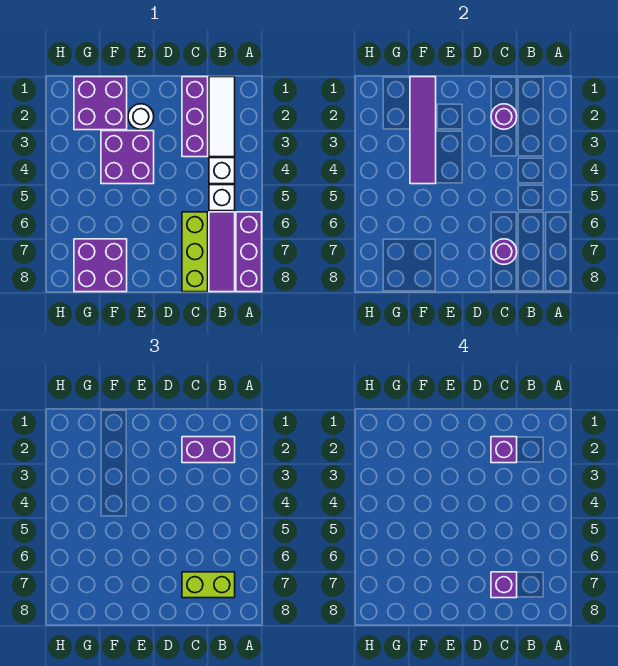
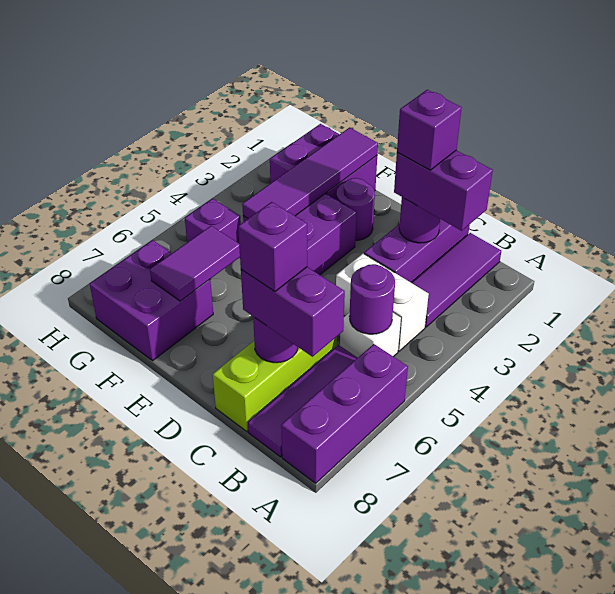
white 1x3 tile [209,77,235,157] -> purple 1x3 tile [412,233,501,327]
white 1x1 brick [209,158,235,184] -> white 1x2 brick [336,254,429,351]
none -> purple 1x1 round brick [349,264,395,334]
lime 1x2 brick [182,572,235,598] -> purple 1x2 brick [241,267,345,357]
white 1x1 round brick [128,104,154,129] -> purple 1x1 round brick [336,178,375,241]
none -> purple 1x2 tile [150,226,240,301]
none -> purple 1x1 brick [185,199,241,243]

